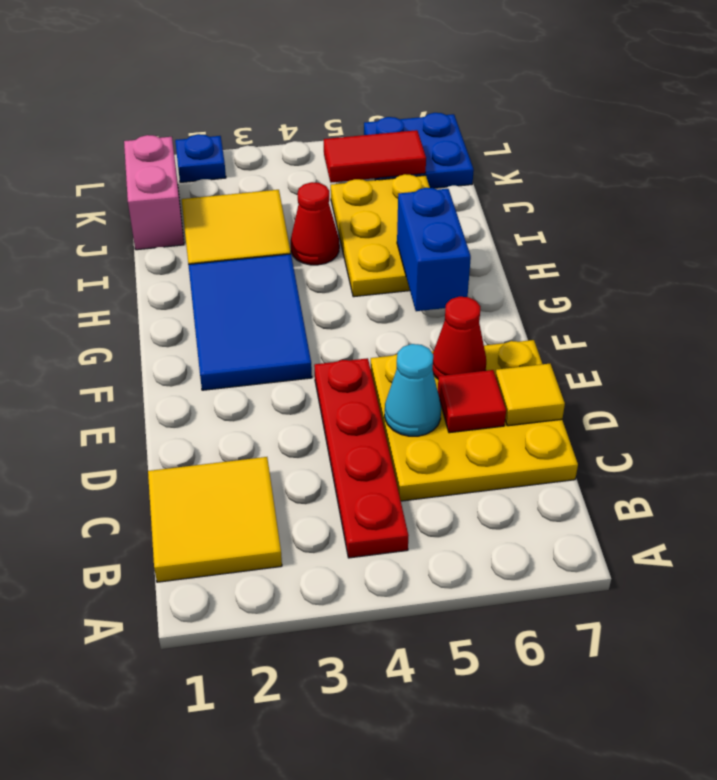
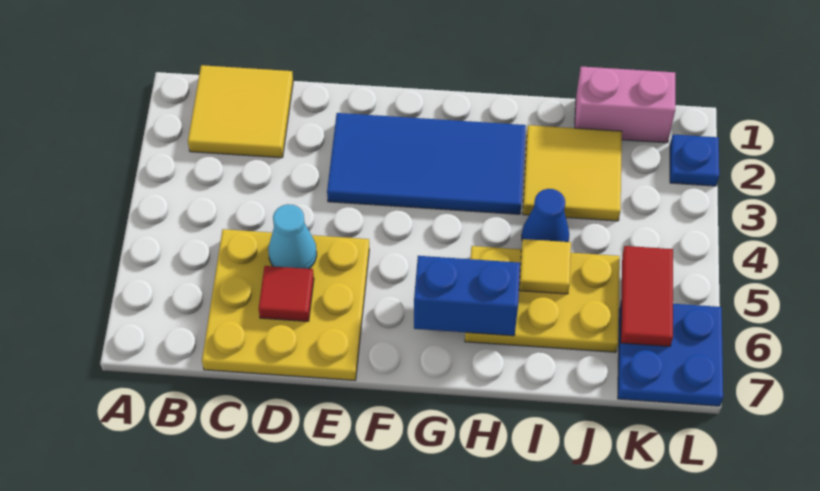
red 1x4 plate [314,358,409,558] -> none
yellow 1x1 tile [495,364,565,426] -> yellow 1x1 tile moved to [519,239,571,294]
red 1x1 cone [432,297,486,379] -> none
blue 2x3 tile [188,254,312,390] -> blue 2x4 tile [327,113,526,214]
red 1x1 cone [291,182,339,265] -> blue 1x1 cone [522,189,569,242]

